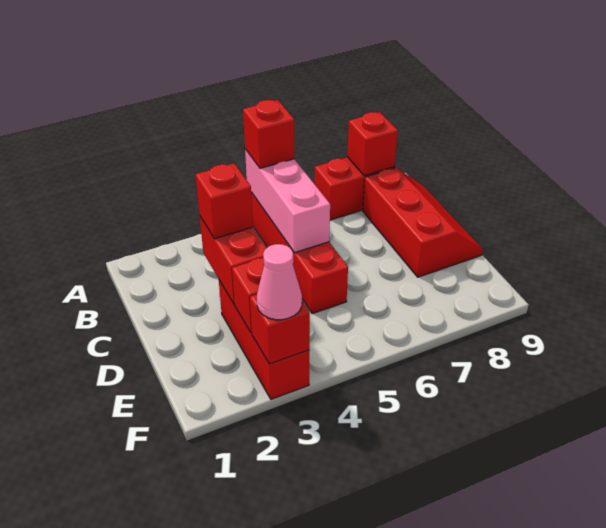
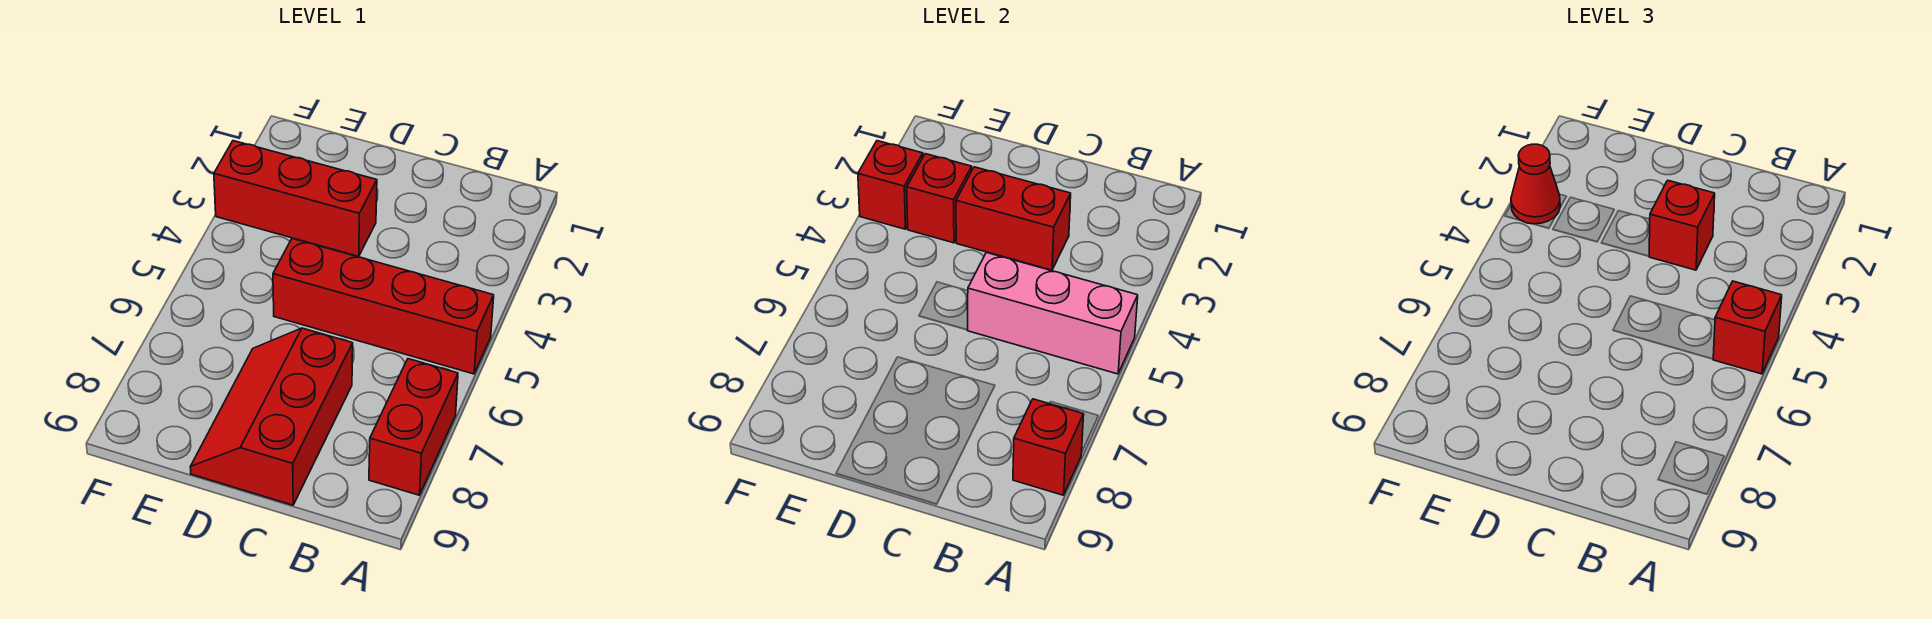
red 2x3 slope [363,168,483,277] -> red 2x3 slope turned to [190,328,353,505]
pink 1x1 cone [257,244,302,320] -> red 1x1 cone [1511,144,1560,224]

